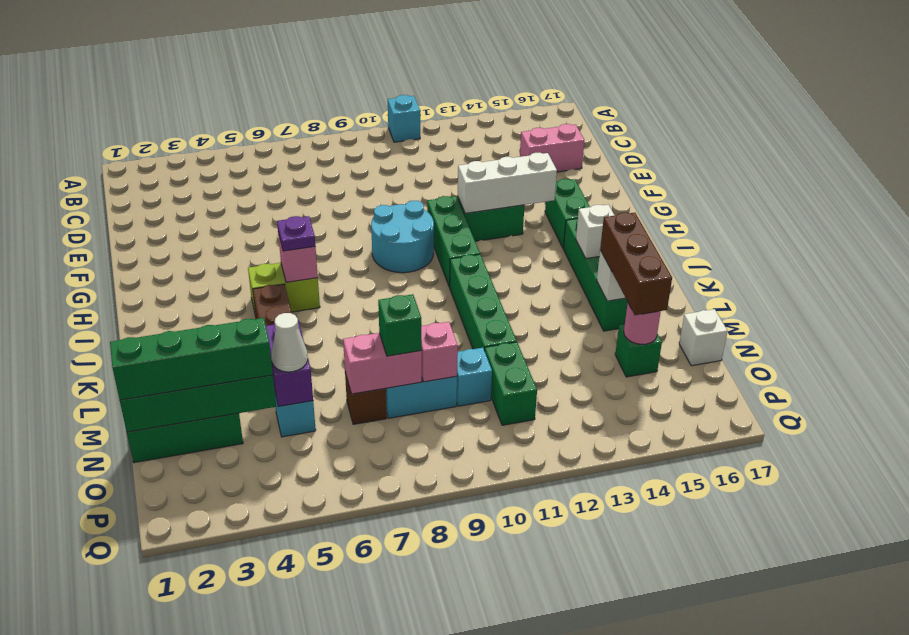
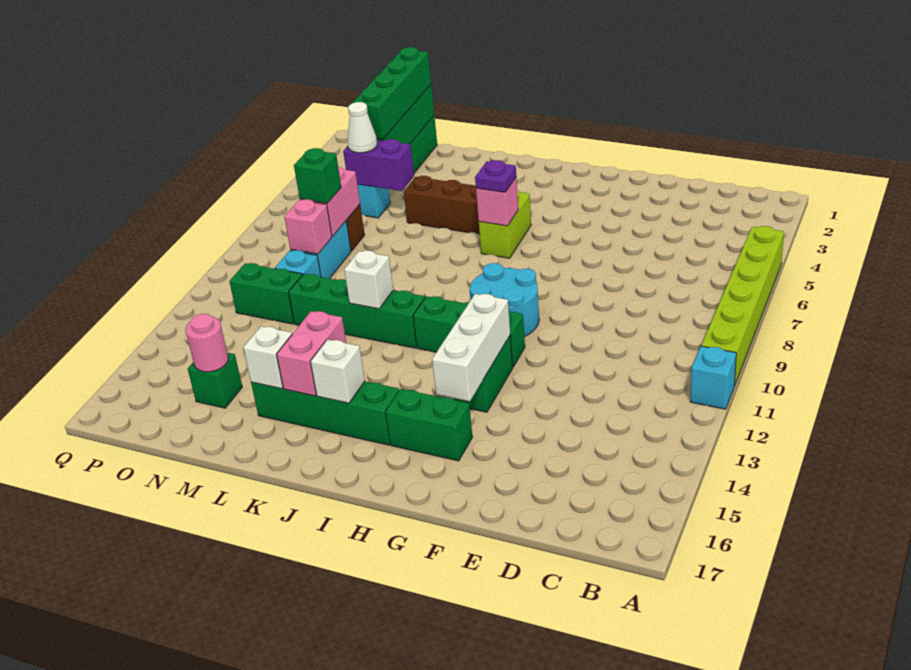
none -> lime 1x6 brick [701,226,784,386]
pink 1x2 brick [520,124,584,172] -> pink 1x2 brick moved to [277,311,346,396]
brown 1x3 brick [600,213,672,315] -> none
white 1x1 brick [679,309,727,366] -> white 1x1 brick moved to [344,251,393,309]

